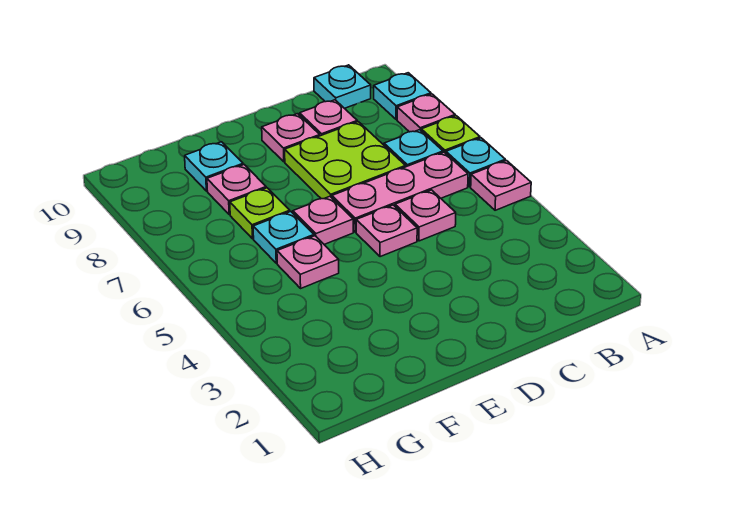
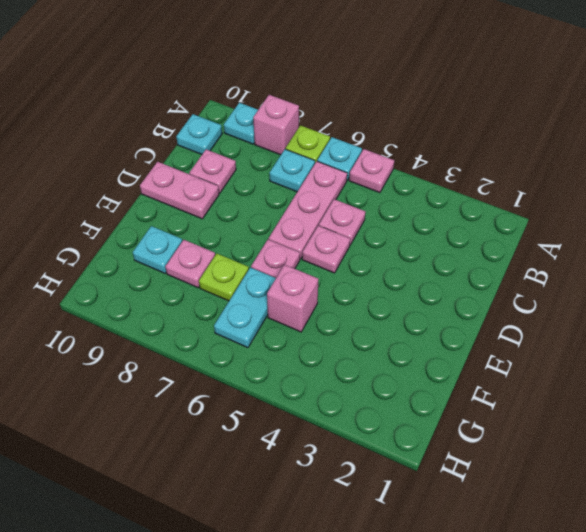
pink 1x1 plate [397,94,455,132] -> pink 1x1 brick [253,95,299,155]
lime 2x2 plate [285,122,405,199] -> none
pink 1x1 plate [262,114,320,162] -> pink 1x2 plate [140,162,219,219]
pink 1x1 plate [277,236,339,288] -> pink 1x1 brick [267,265,319,332]
cyan 1x1 plate [253,212,314,263] -> cyan 1x2 plate [214,267,276,348]

